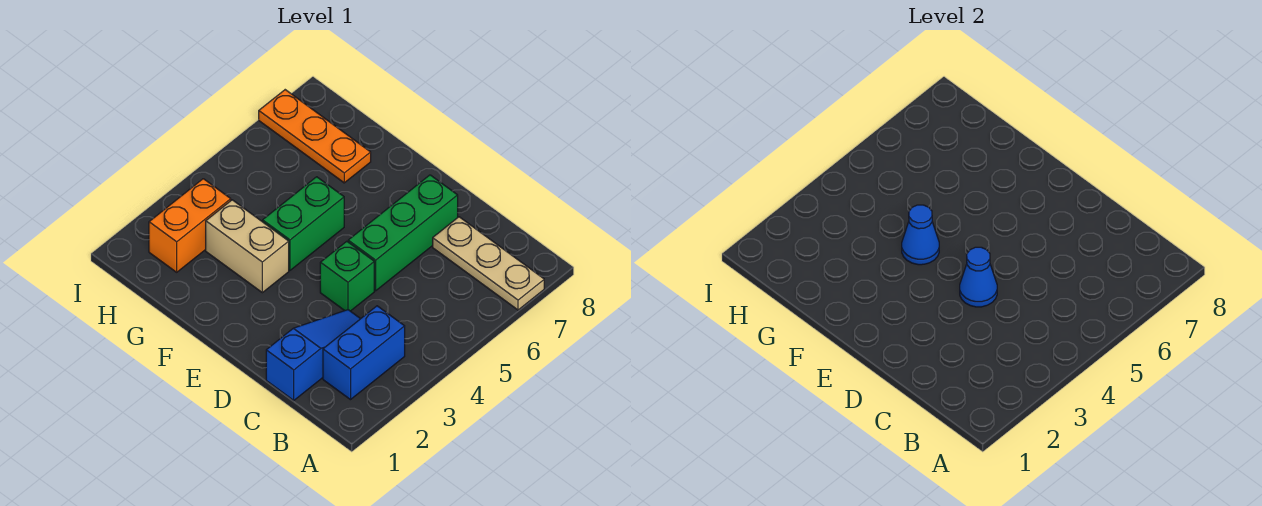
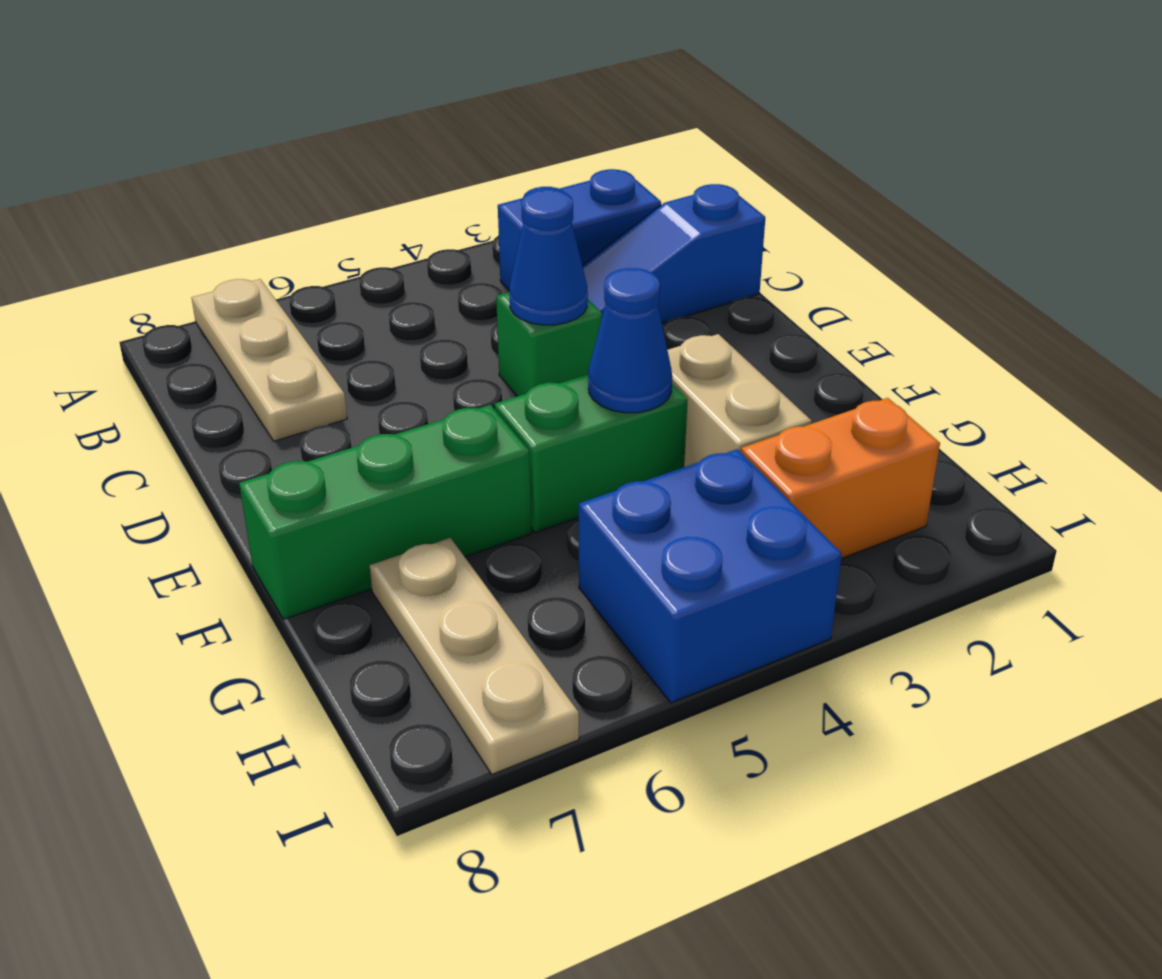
green 1x3 brick [348,175,458,291] -> green 1x3 brick moved to [239,405,531,619]
orange 1x3 plate [259,90,371,183] -> tan 1x3 plate [369,538,579,774]
none -> blue 2x2 brick [579,449,842,703]

